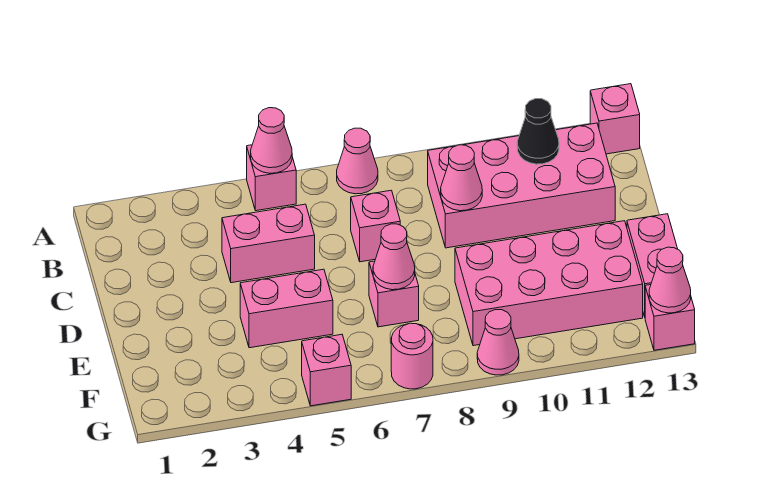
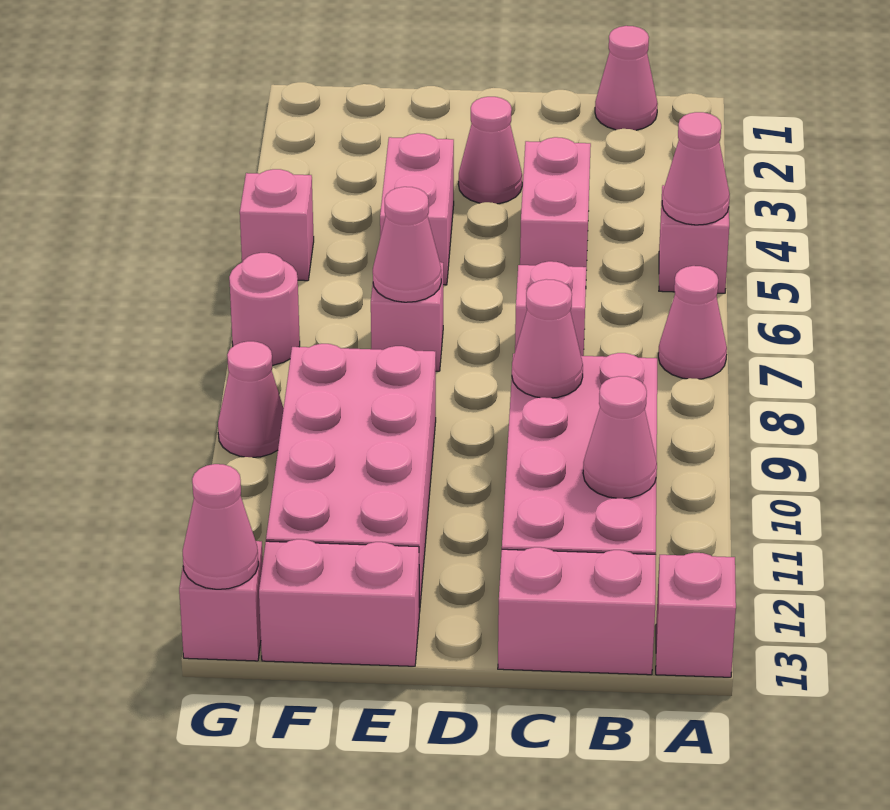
none -> pink 1x1 cone [595,26,658,130]
black 1x1 cone [517,99,559,164] -> pink 1x1 cone [583,376,657,498]
none -> pink 1x2 brick [498,547,656,675]
none -> pink 1x1 cone [458,97,522,204]

